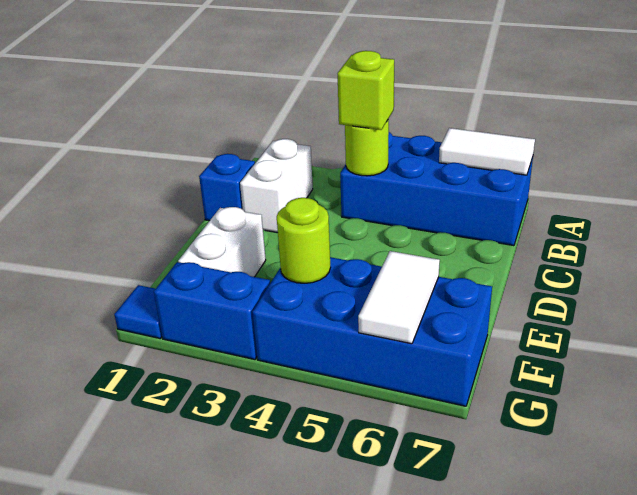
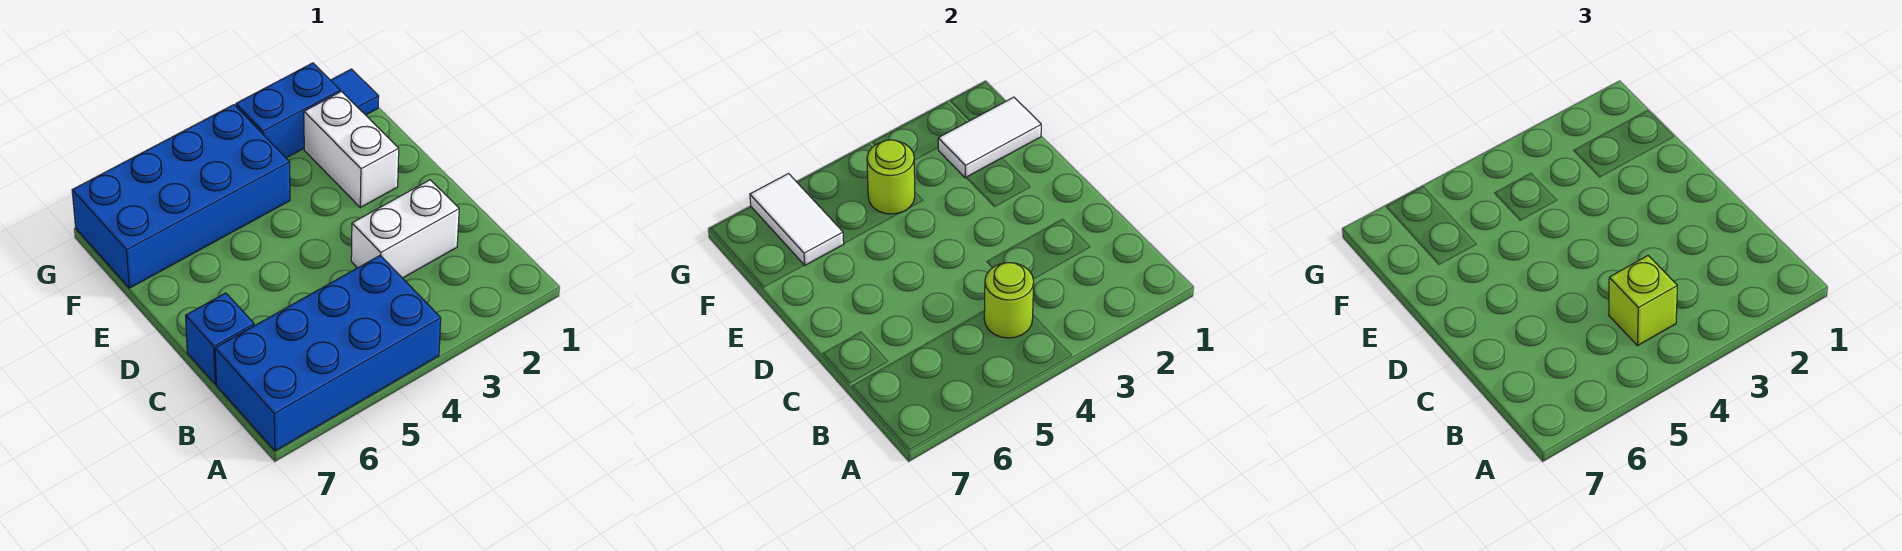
white 1x2 tile [439,128,535,175] -> white 1x2 tile moved to [938,97,1041,178]
white 1x2 brick [240,139,313,233] -> white 1x2 brick turned to [351,180,459,278]
blue 1x1 brick [199,154,255,221] -> blue 1x1 brick moved to [186,293,254,384]

